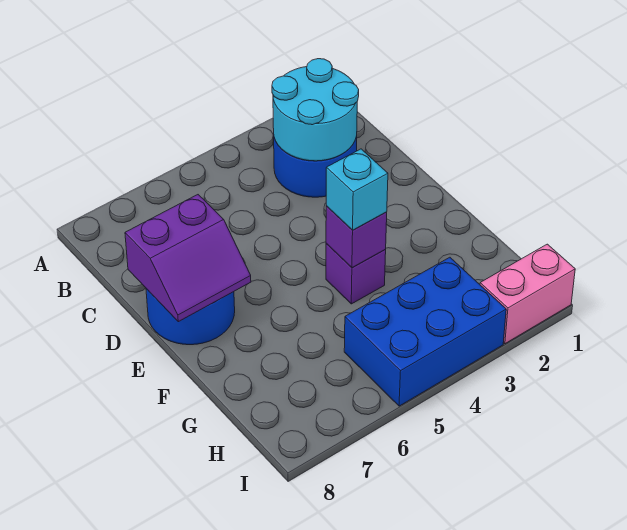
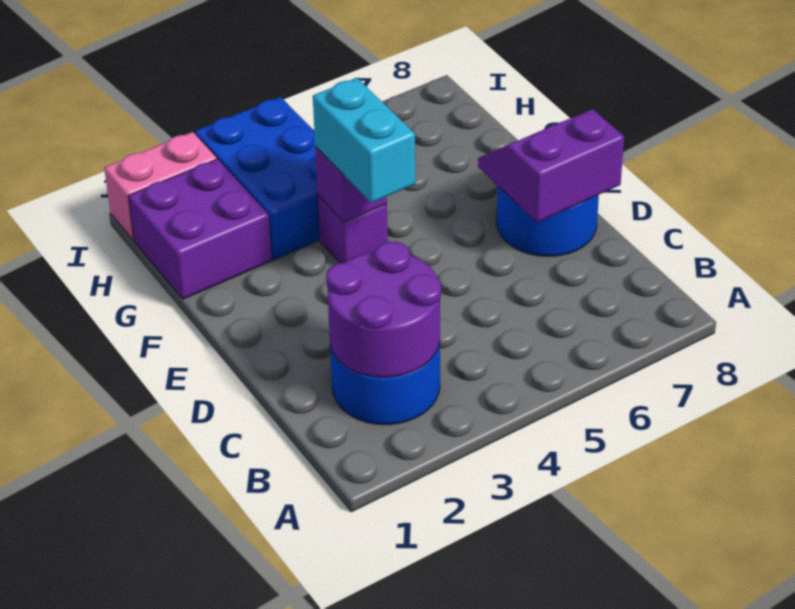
cyan 2x2 round brick [272,59,359,161] -> purple 2x2 round brick [326,242,441,377]
cyan 1x1 brick [326,149,388,230] -> cyan 1x2 brick [313,78,415,203]
none -> purple 2x2 brick [128,159,272,299]
blue 2x3 brick [344,257,506,406] -> blue 2x3 brick turned to [195,97,320,260]

